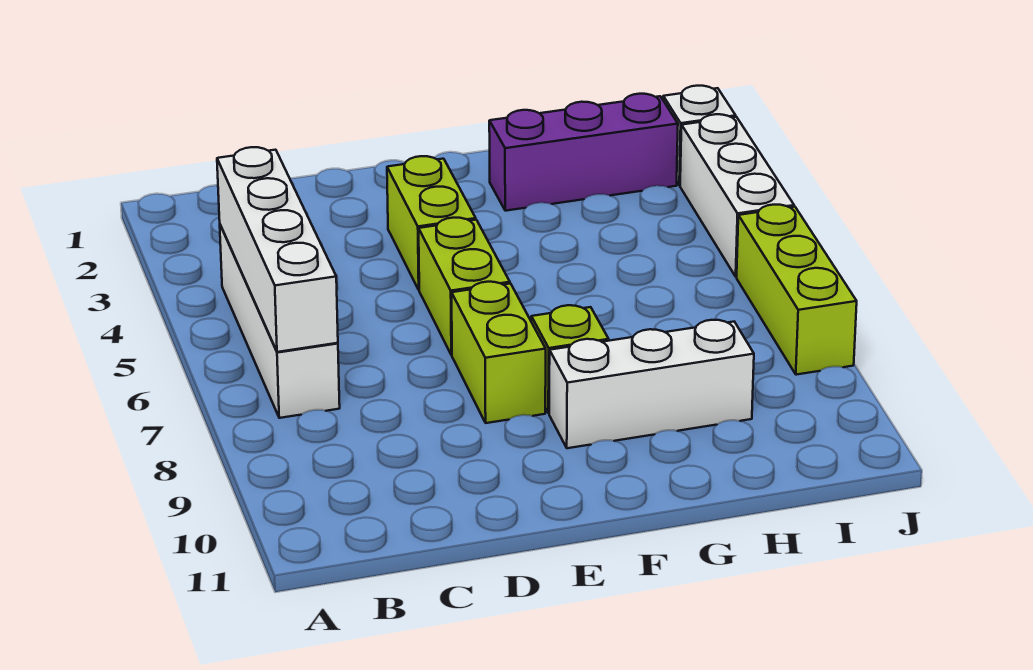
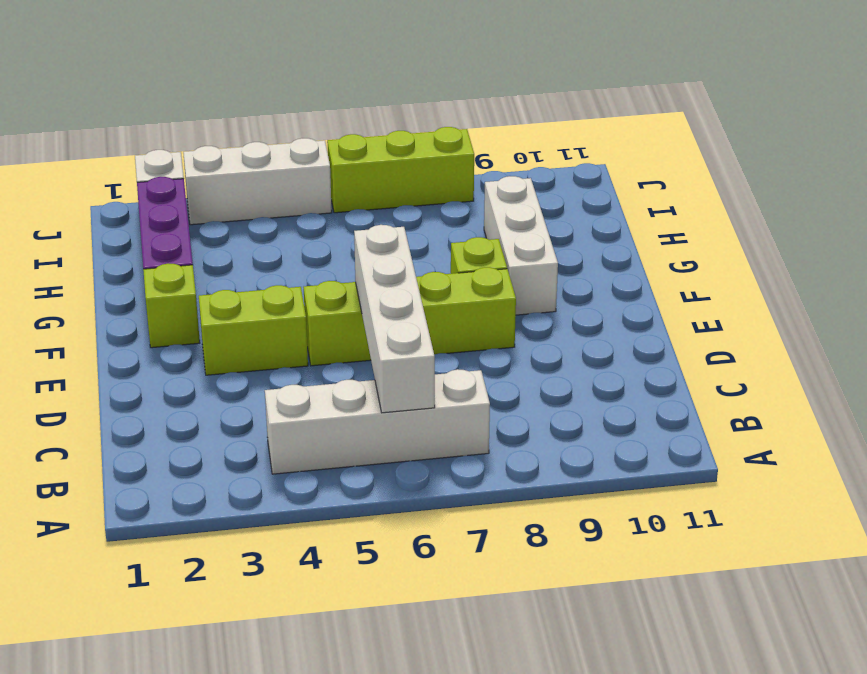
white 1x4 brick [217,147,338,352] -> white 1x4 brick turned to [354,225,435,413]
none -> lime 1x1 brick [143,263,200,348]

